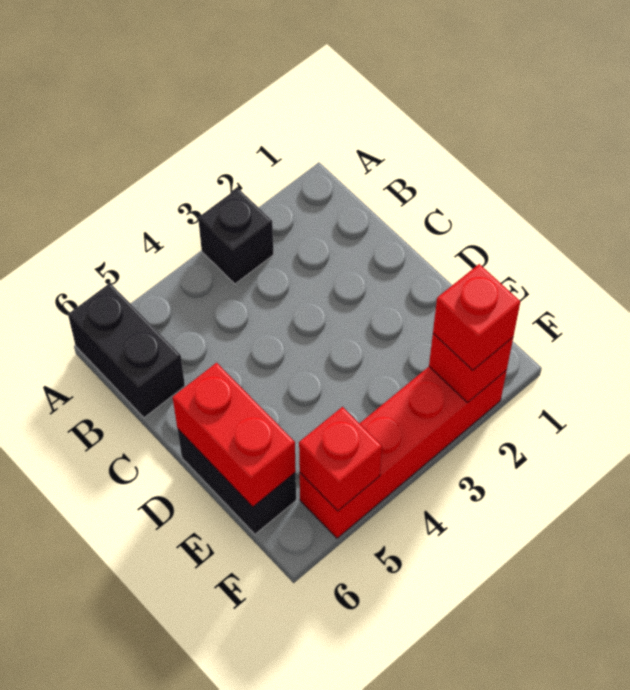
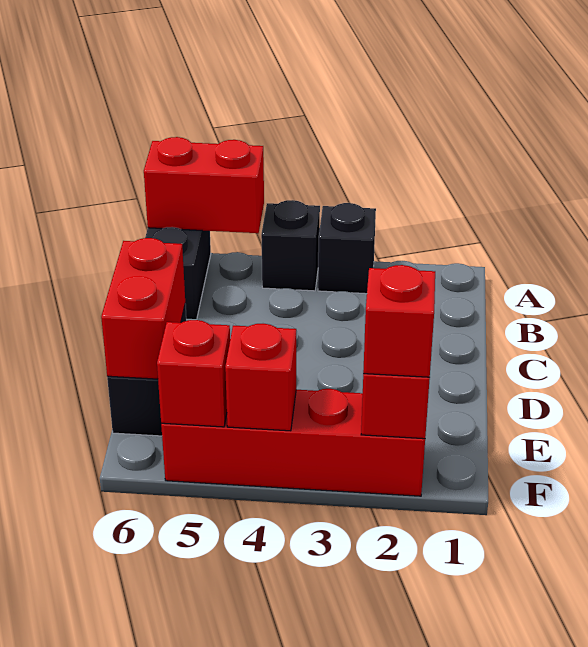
none -> black 1x1 brick [261,200,320,291]
none -> red 1x2 brick [144,137,264,233]
none -> red 1x1 brick [225,324,296,431]

